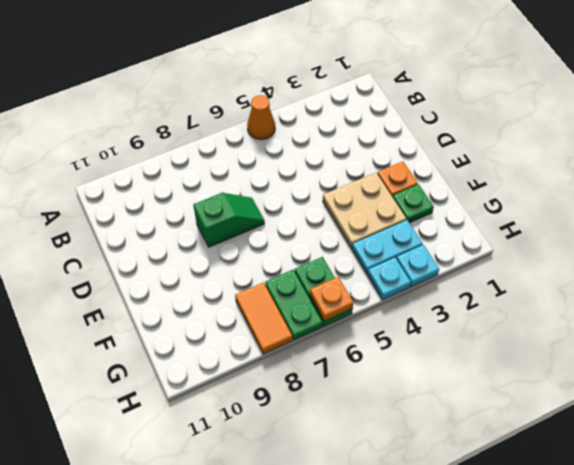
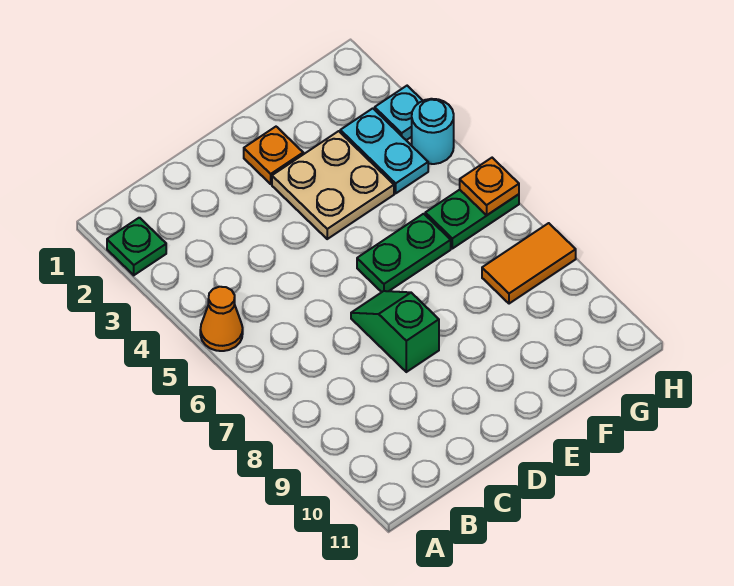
green 1x1 plate [393,184,434,223] -> green 1x1 plate moved to [107,218,166,275]
green 1x2 plate [265,270,323,340] -> green 1x2 plate moved to [357,214,451,292]
cyan 1x1 plate [367,257,411,300] -> cyan 1x1 round brick [412,99,454,164]

